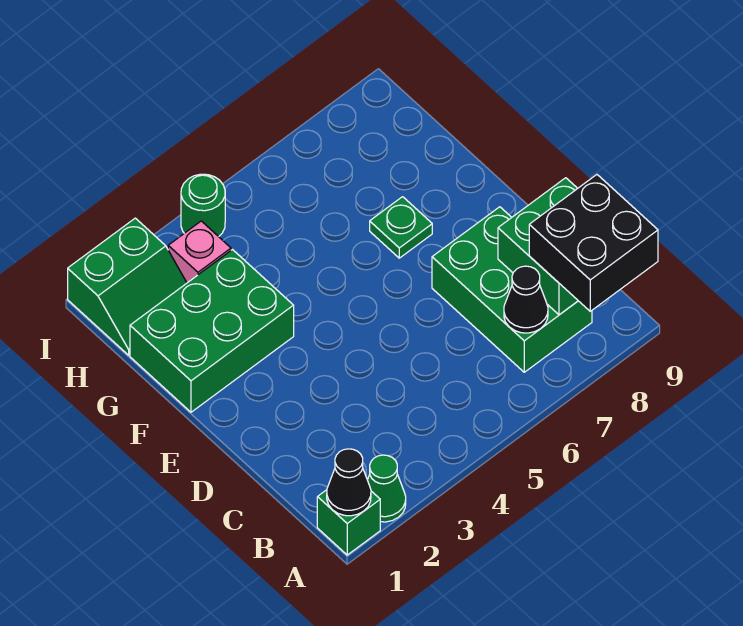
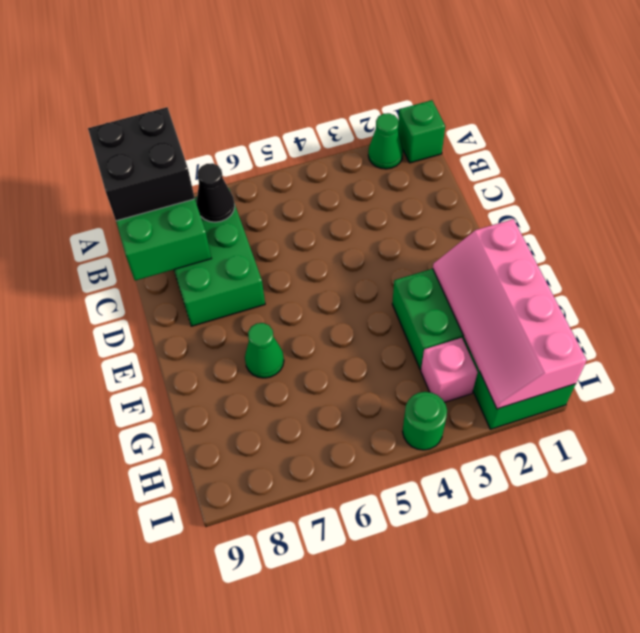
black 1x1 cone [327,449,371,516] -> none
none -> pink 2x4 slope [433,219,587,409]
green 1x1 plate [370,197,432,258] -> green 1x1 cone [245,323,284,378]

